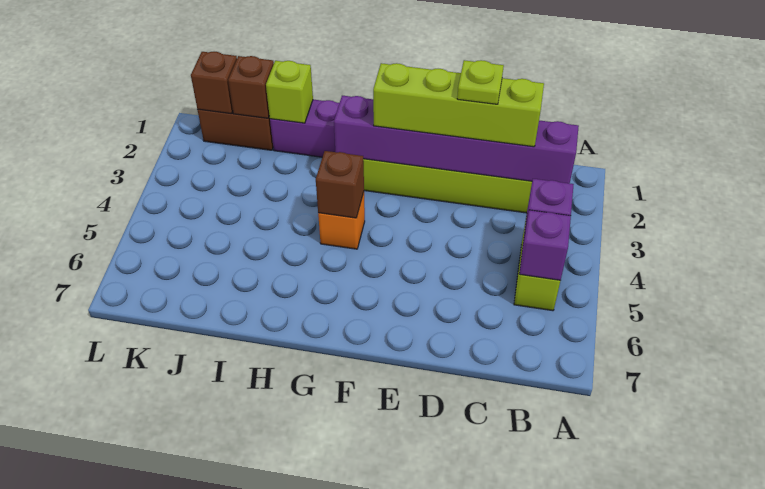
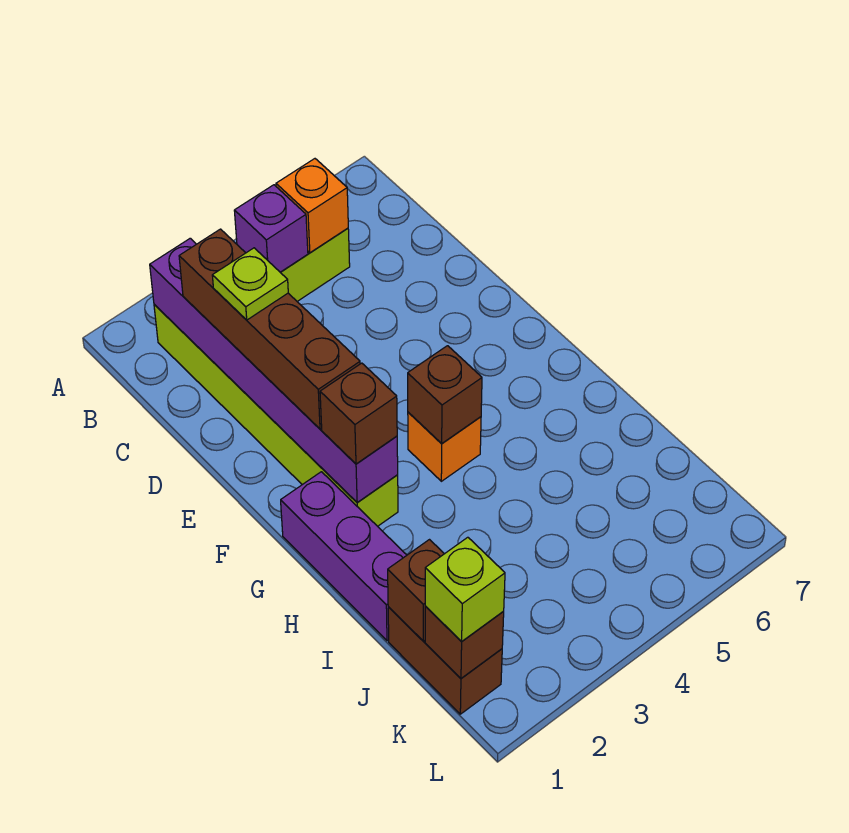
purple 1x1 brick [519,210,571,280] -> orange 1x1 brick [276,159,348,253]
lime 1x4 brick [373,63,544,147] -> brown 1x4 brick [179,229,360,429]
none -> brown 1x1 brick [320,363,397,464]
lime 1x1 brick [266,61,313,123] -> lime 1x1 brick moved to [425,537,505,642]

